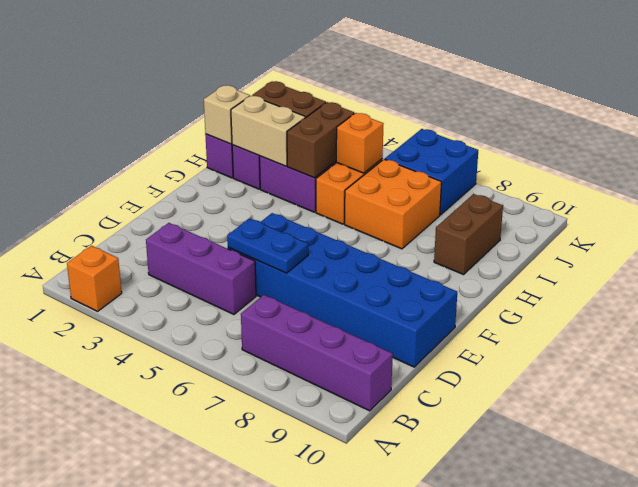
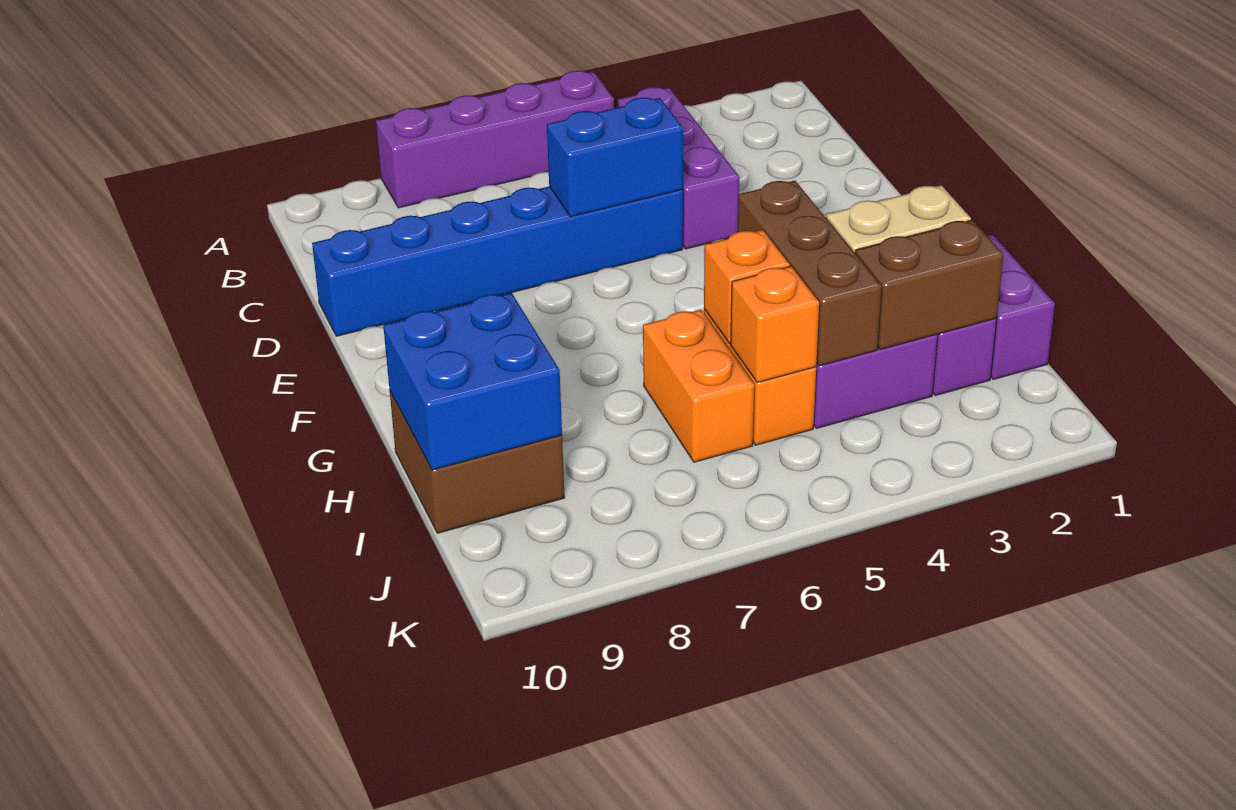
orange 1x1 brick [67,246,122,311] -> orange 1x1 brick moved to [704,230,790,344]
purple 1x4 brick [241,295,393,411] -> purple 1x4 brick moved to [376,71,614,208]
purple 1x3 brick [146,223,256,314] -> purple 1x3 brick turned to [618,87,739,249]
blue 2x6 brick [228,213,457,367] -> blue 1x6 brick [312,186,683,336]
blue 1x2 plate [227,218,308,273] -> blue 1x2 brick [547,98,683,217]
tan 1x1 brick [204,85,250,144] -> none
brown 1x2 brick [287,102,354,178] -> brown 1x3 brick [738,181,882,366]
orange 2x2 brick [345,159,442,249] -> orange 1x2 brick [643,310,754,462]
brown 1x2 brick [434,194,503,275] -> brown 2x2 brick [390,392,565,533]
blue 2x2 brick [385,129,478,215] -> blue 2x2 brick moved to [383,293,562,470]

